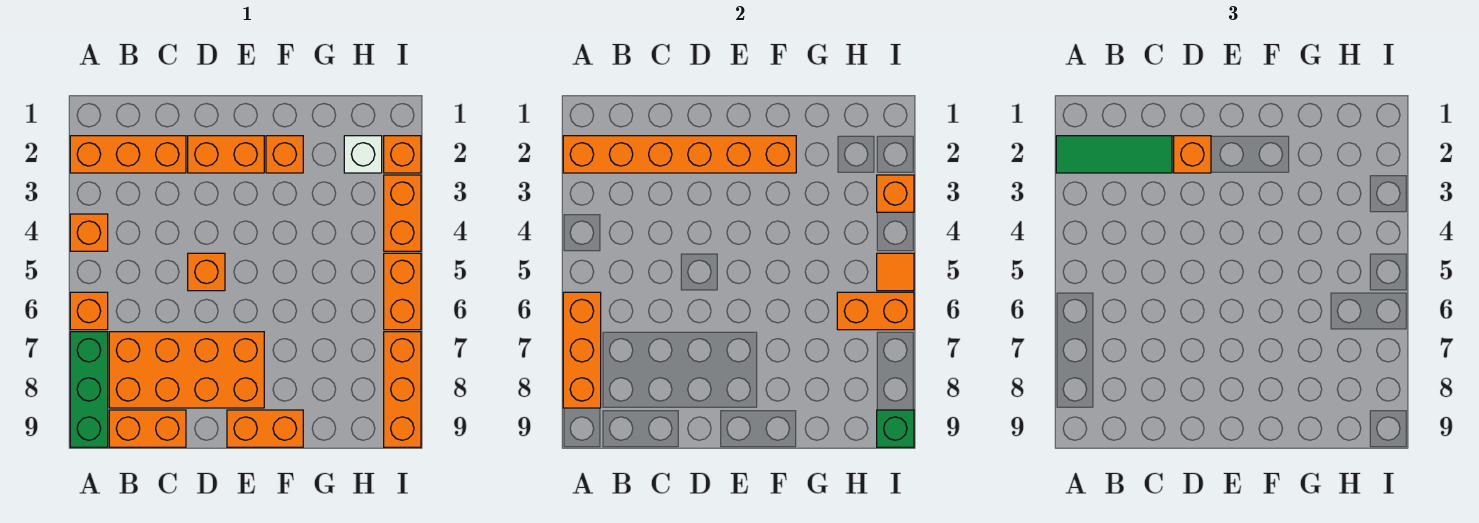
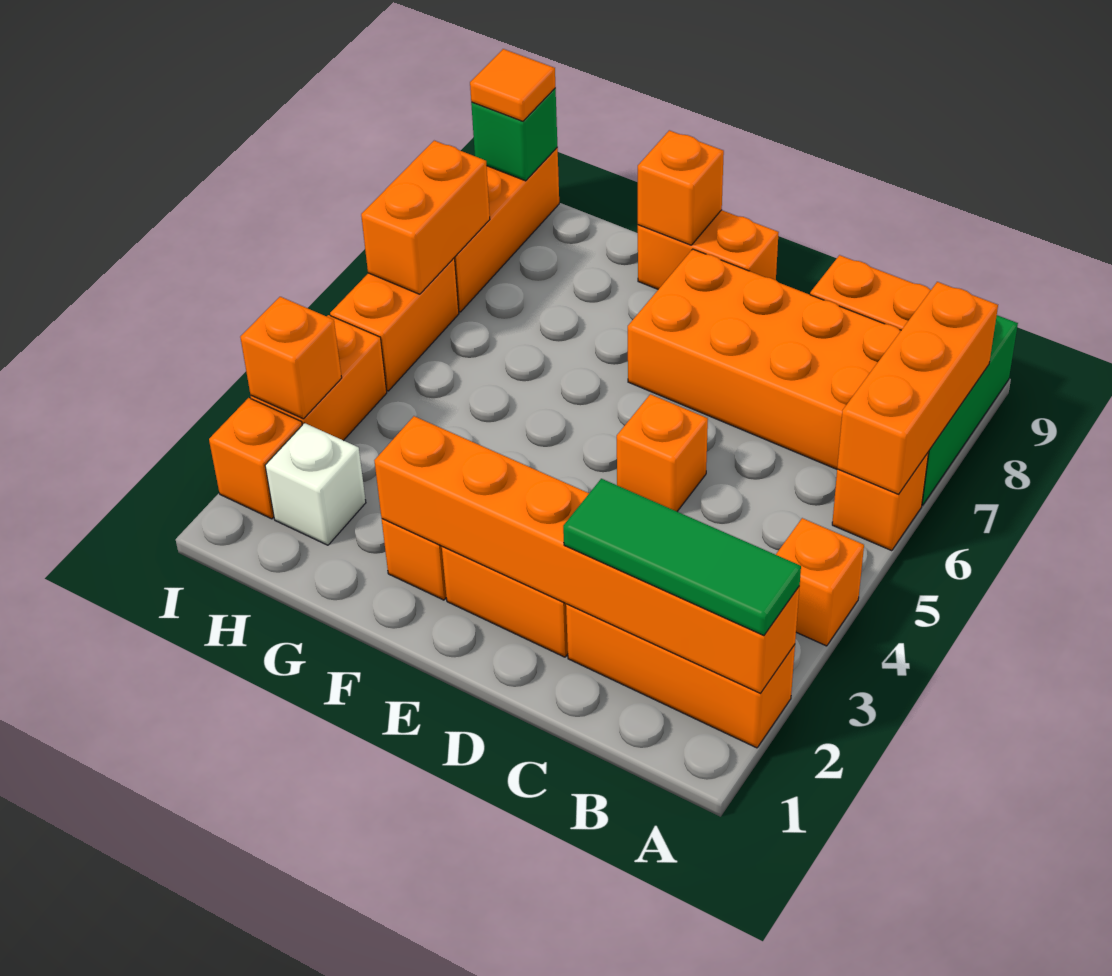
orange 1x1 brick [1174,136,1211,173] -> orange 1x1 brick moved to [638,130,724,245]
orange 1x2 brick [837,292,914,330] -> orange 1x2 brick turned to [361,141,490,294]
orange 1x1 tile [877,253,914,291] -> orange 1x1 tile moved to [470,49,556,121]

